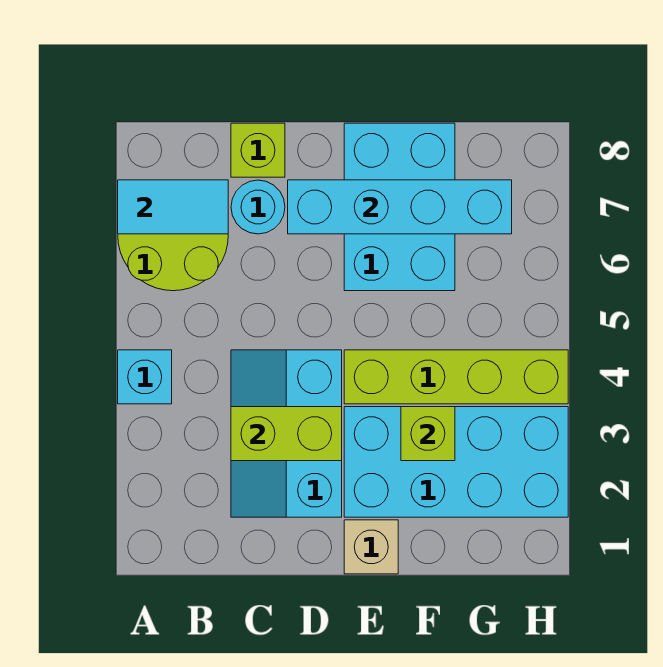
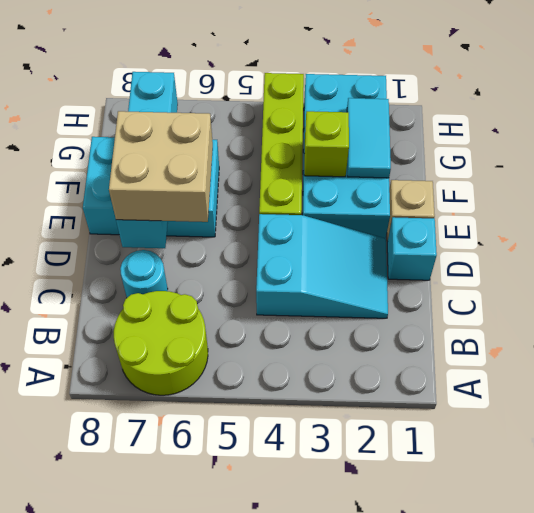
cyan 1x1 brick [118,350,172,404] -> cyan 1x1 brick moved to [387,217,437,280]
cyan 1x2 tile [118,180,228,234] -> cyan 1x2 tile moved to [347,98,391,178]
cyan 2x3 slope [231,350,342,517] -> cyan 2x3 slope turned to [256,214,388,318]
lime 1x2 brick [231,407,342,461] -> none
lime 1x1 brick [231,123,285,177] -> none
none -> tan 2x2 brick [109,111,213,222]

